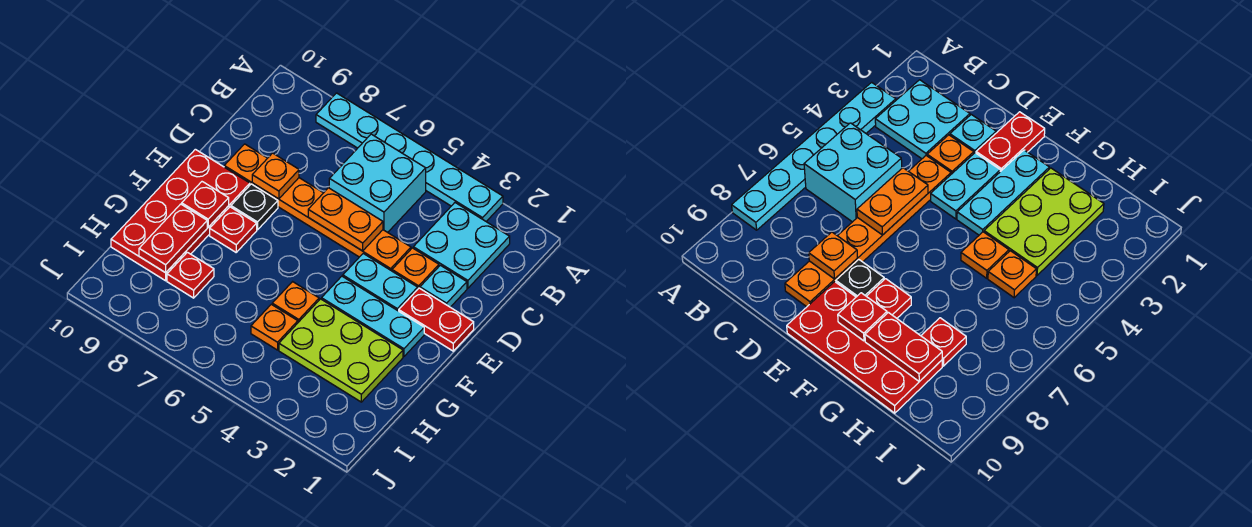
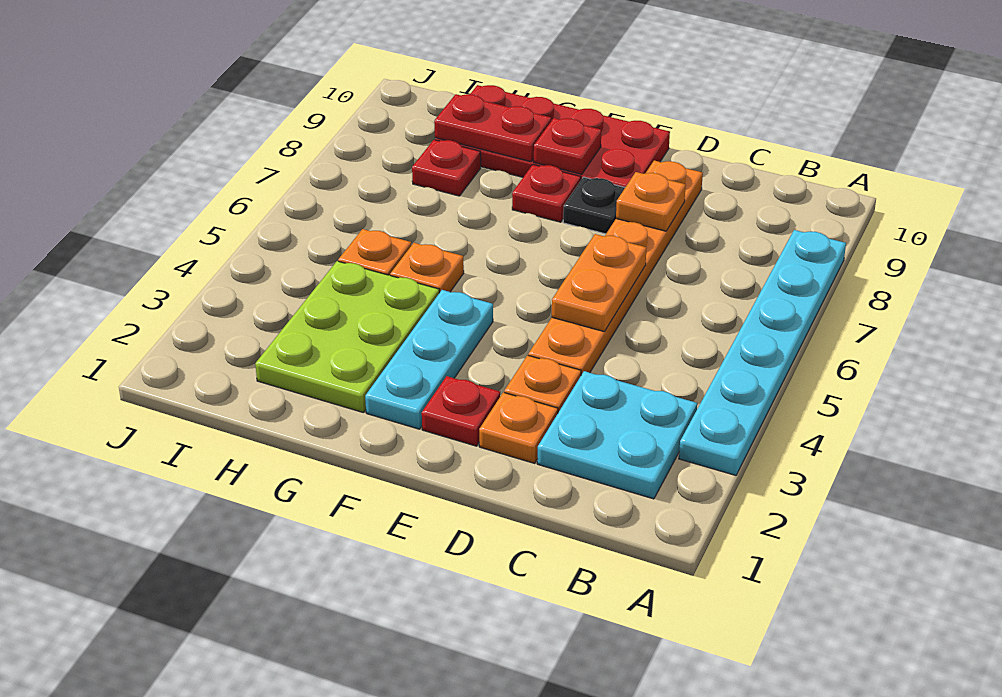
cyan 2x2 brick [329,134,426,232] -> none
cyan 1x1 plate [420,265,467,307] -> orange 1x1 plate [479,392,558,463]
red 1x2 plate [399,288,474,351] -> red 1x1 plate [422,376,500,446]
cyan 1x2 plate [343,254,418,311] -> none

